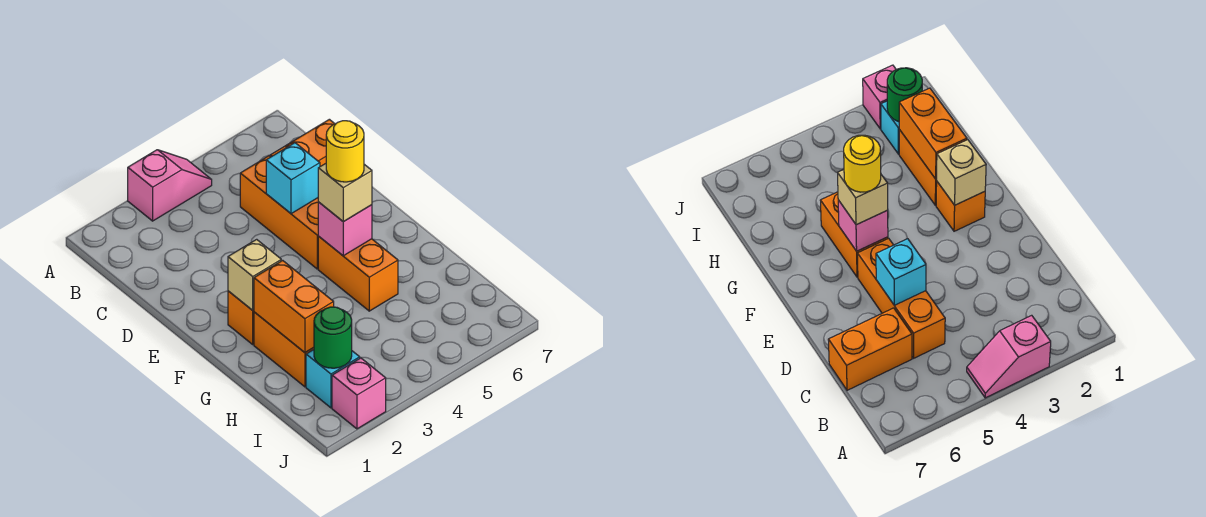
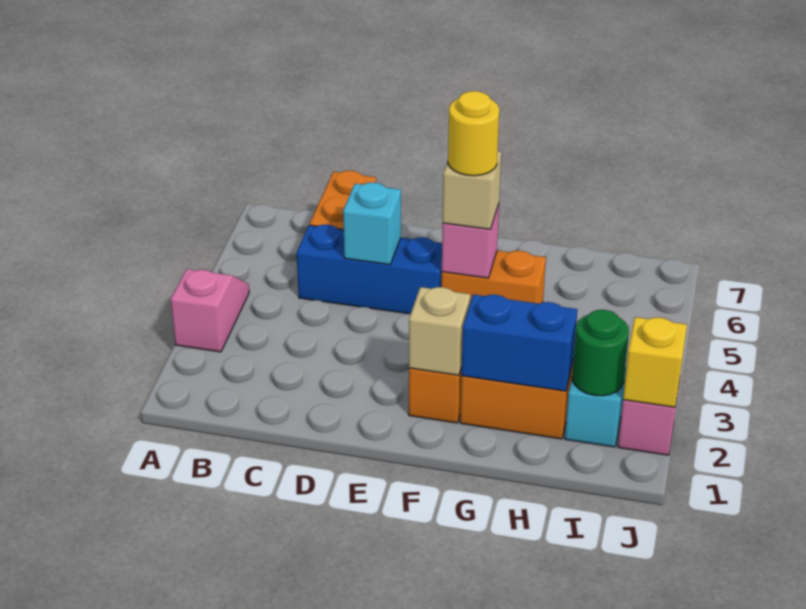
orange 1x3 brick [240,156,319,269] -> blue 1x3 brick [297,225,442,314]
orange 1x2 brick [254,260,334,353] -> blue 1x2 brick [462,294,578,391]
none -> yellow 1x1 brick [623,317,687,407]

